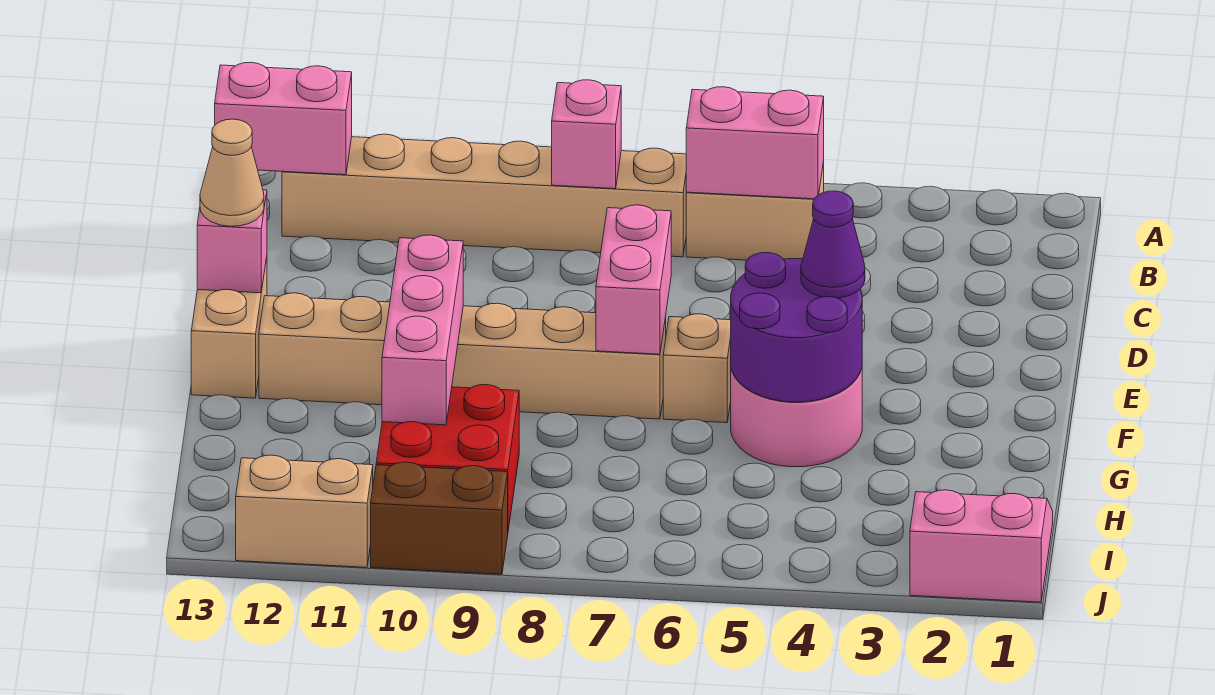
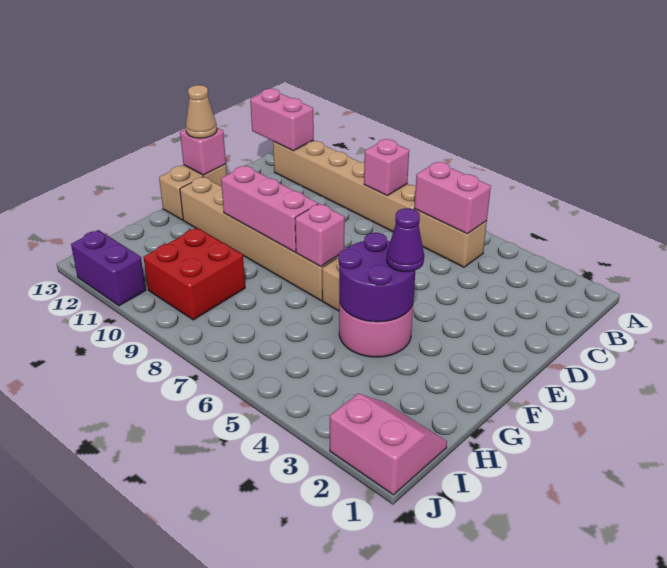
pink 1x2 brick [596,205,671,354] -> pink 1x1 brick [295,204,345,267]
pink 1x3 brick [382,235,463,425] -> pink 1x3 brick turned to [221,166,318,252]
brown 1x2 brick [371,462,508,574] -> none
tan 1x2 brick [236,455,373,567] -> purple 1x2 brick [71,230,146,306]

